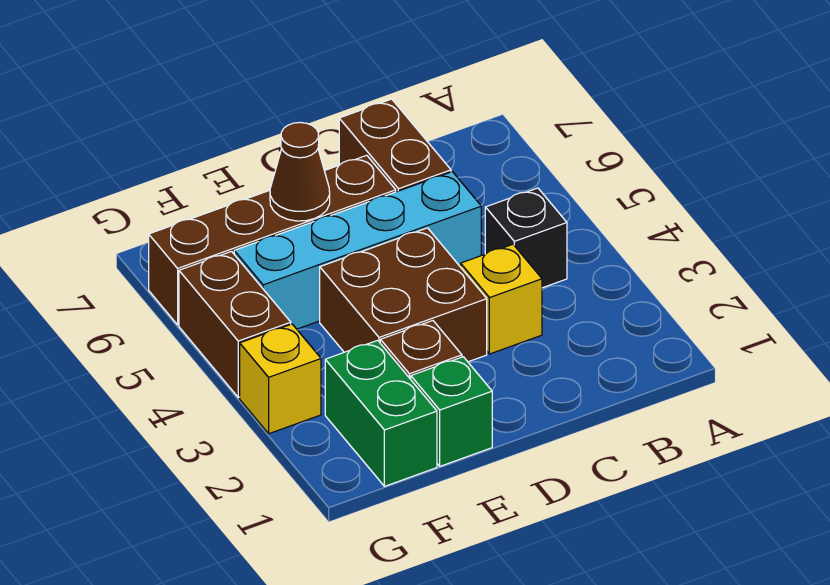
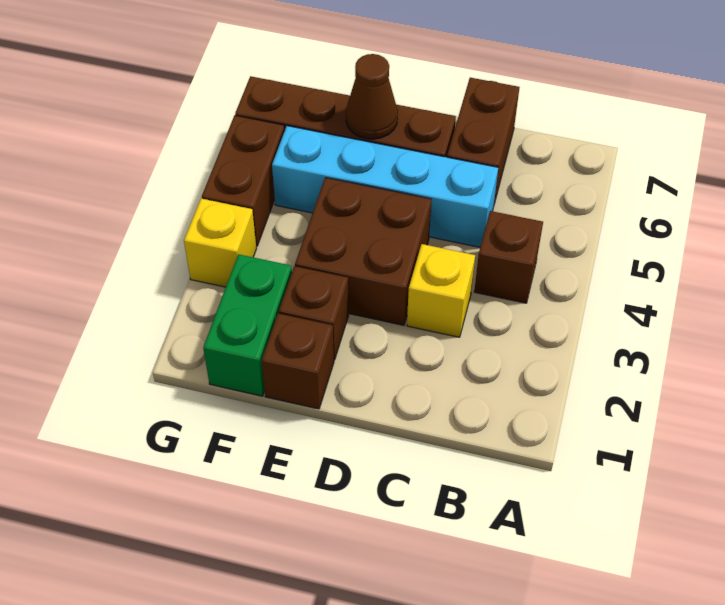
black 1x1 brick [485,188,567,288] -> brown 1x1 brick [474,211,543,303]
green 1x1 brick [411,357,492,466] -> brown 1x1 brick [262,313,334,409]

